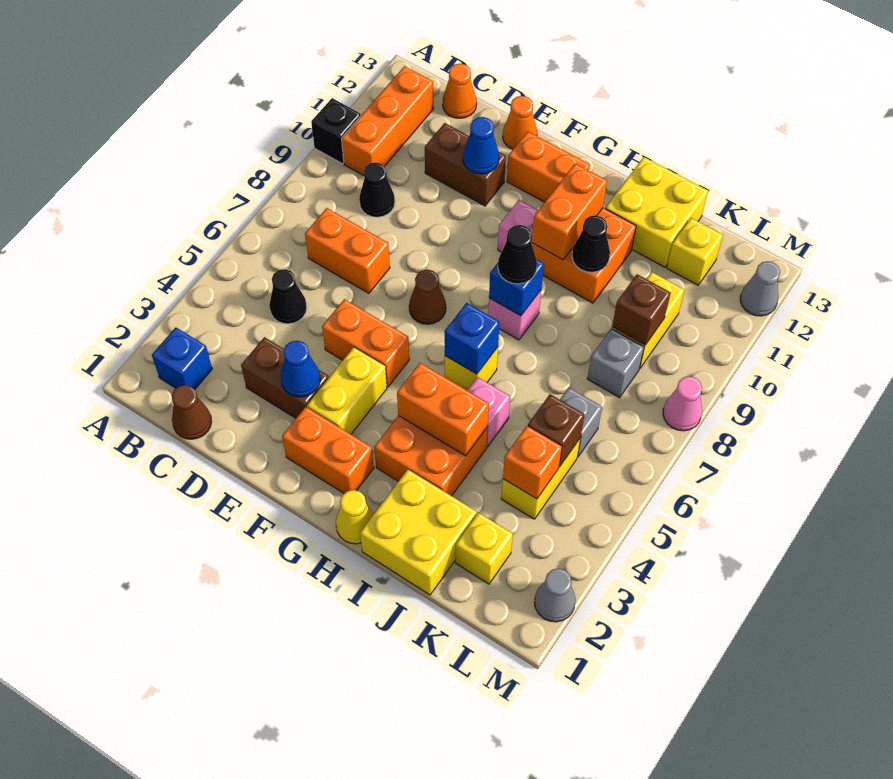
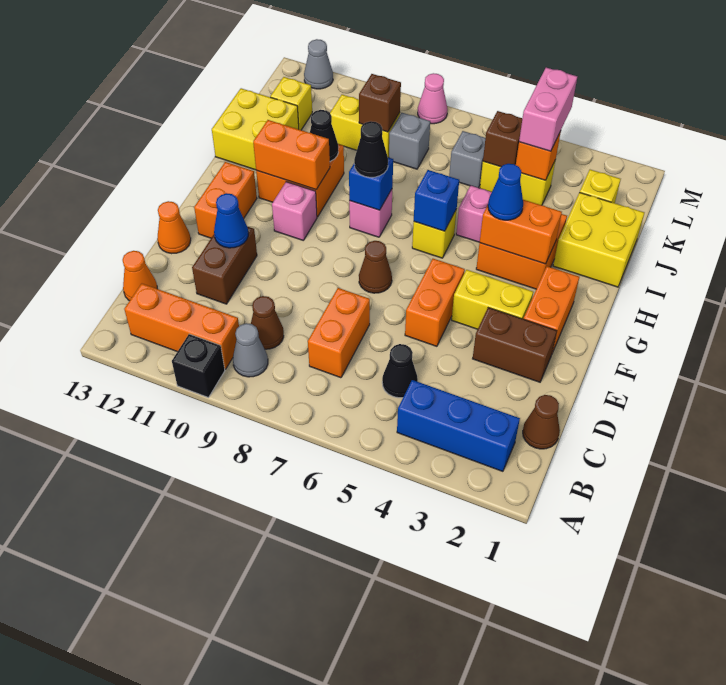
blue 1x1 brick [152,327,212,390] -> blue 1x3 brick [397,380,520,471]
black 1x1 cone [359,162,395,217] -> brown 1x1 cone [251,296,284,349]
brown 1x2 brick [241,337,329,418] -> brown 1x2 brick turned to [473,308,557,382]
blue 1x1 cone [281,341,320,397] -> blue 1x1 cone moved to [488,164,523,220]
yellow 1x1 cone [336,490,374,544] -> none
orange 1x2 brick [397,363,489,456] -> orange 1x2 brick turned to [480,200,562,264]
none -> pink 1x2 brick [519,68,577,151]
grey 1x1 cone [534,568,575,622] -> grey 1x1 cone moved to [233,323,268,377]

